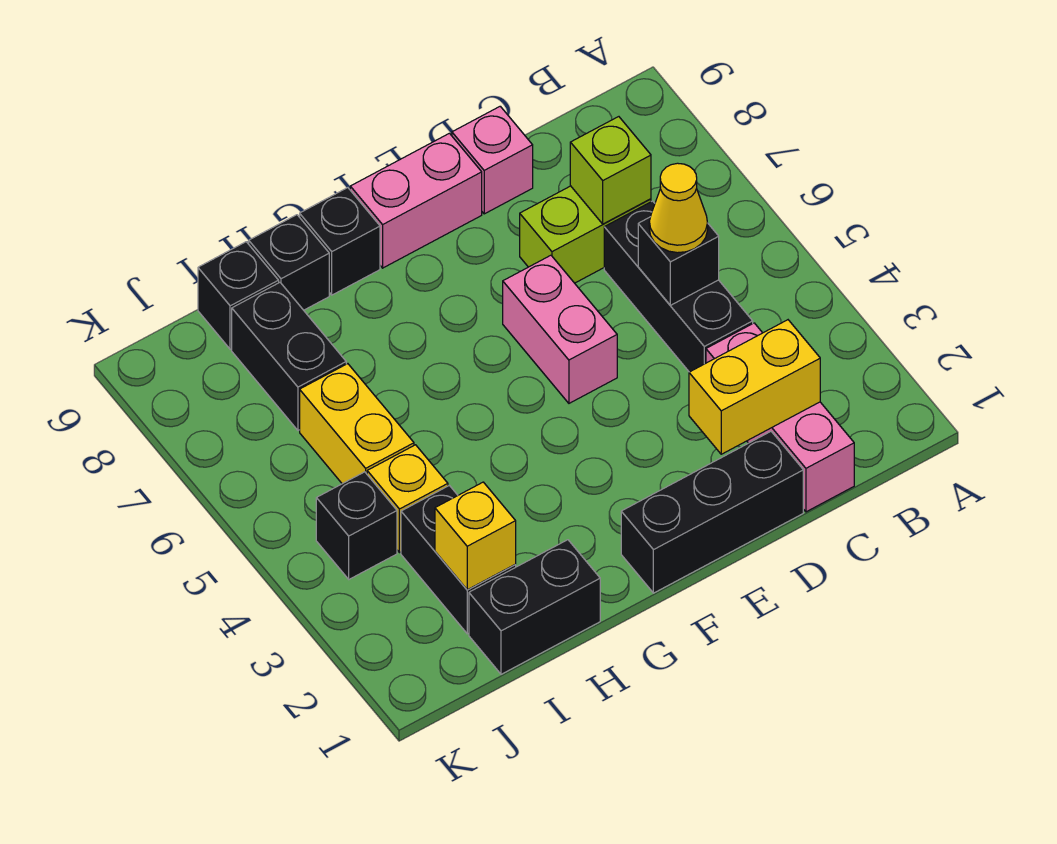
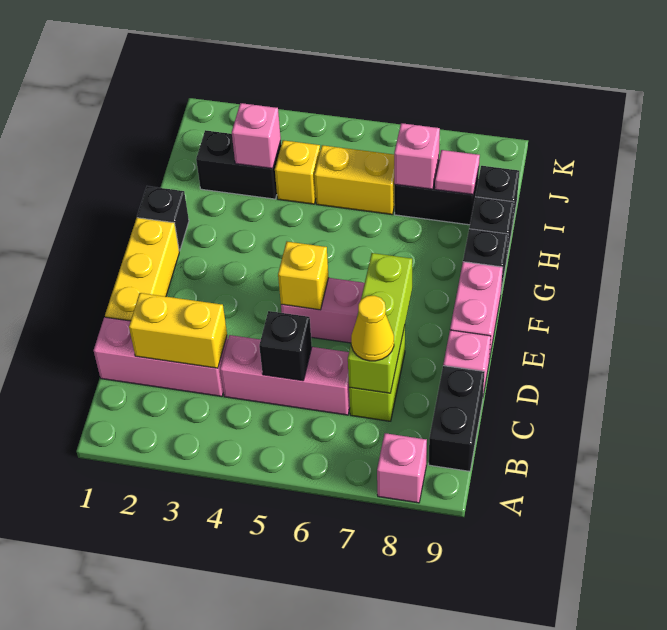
none -> pink 1x1 brick [377,433,427,503]
yellow 1x2 brick [689,320,820,454] -> yellow 1x2 brick turned to [129,293,227,368]
black 1x3 brick [604,201,753,372] -> pink 1x3 brick [220,335,350,415]
yellow 1x1 cone [649,163,708,253] -> yellow 1x1 cone moved to [351,296,394,361]
lime 1x1 brick [570,117,651,224] -> lime 1x3 brick [348,253,412,393]
black 1x3 brick [621,432,803,593] -> yellow 1x3 brick [105,218,179,321]
black 1x2 brick [469,540,600,674] -> black 1x2 brick moved to [429,366,485,471]
yellow 1x1 brick [435,482,516,590] -> yellow 1x1 brick moved to [278,242,329,310]
none -> pink 1x1 brick [232,103,281,169]
none -> pink 1x1 brick [394,123,440,189]
none -> pink 1x1 tile [435,150,480,195]
black 1x1 brick [316,472,397,579] -> black 1x1 brick moved to [137,186,189,251]

